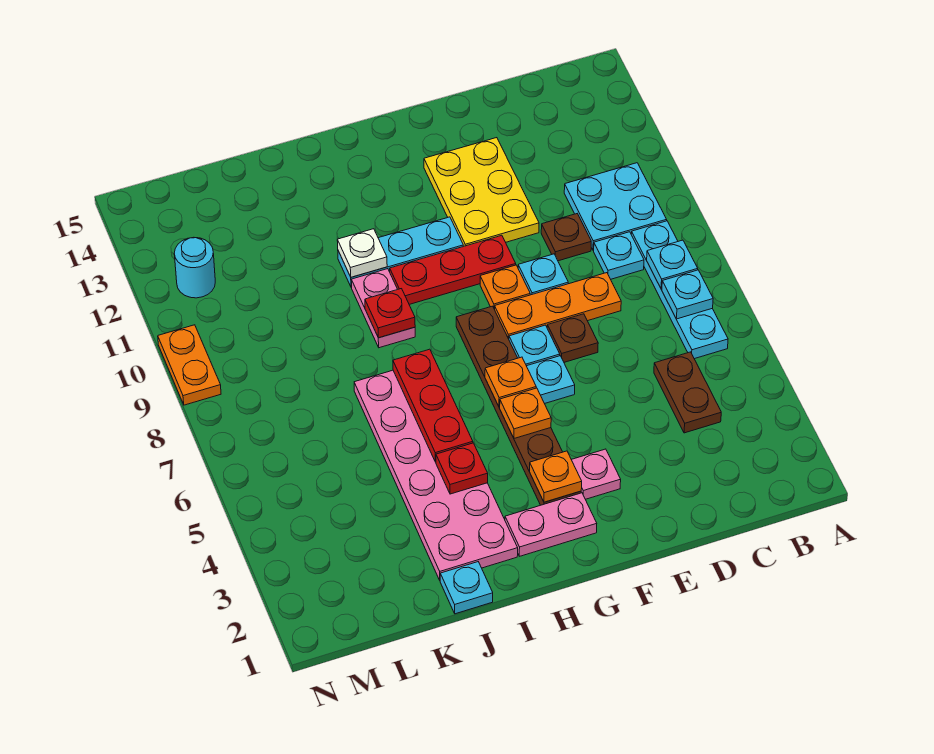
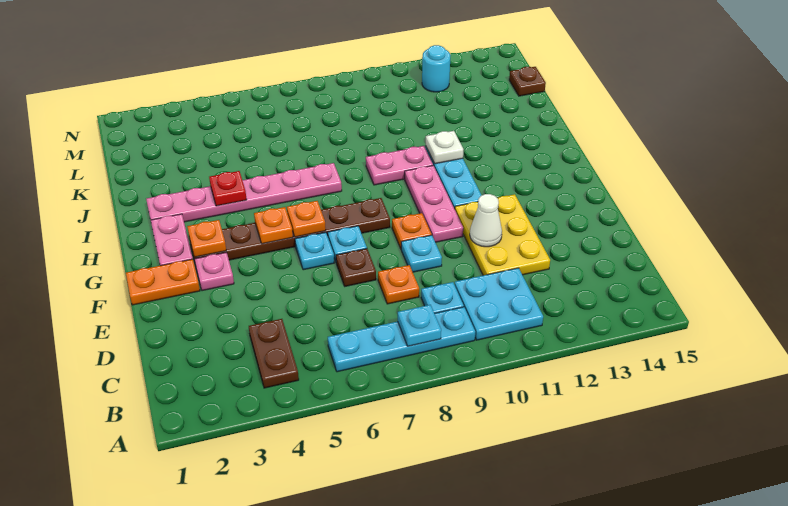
cyan 1x1 plate [662,270,713,319] -> none
brown 1x2 plate [654,352,721,433] -> brown 1x2 plate turned to [249,319,299,388]
orange 1x3 plate [495,273,621,339] -> orange 1x1 plate [378,265,419,304]
brown 1x1 plate [541,214,591,261] -> brown 1x1 plate moved to [509,67,546,96]
yellow 2x3 plate [424,138,539,246] -> yellow 2x3 plate turned to [455,194,550,275]
none -> white 1x1 cone [470,194,502,247]
red 1x3 plate [390,235,516,304] -> pink 1x3 plate [405,166,463,242]
pink 2x6 plate [354,370,518,580] -> pink 1x6 plate [146,163,342,222]
red 1x3 plate [393,349,473,462] -> none
red 1x1 plate [365,289,415,338] -> none
cyan 1x1 plate [440,562,493,614] -> none
orange 1x2 plate [158,325,221,405] -> orange 1x2 plate moved to [126,259,200,305]

